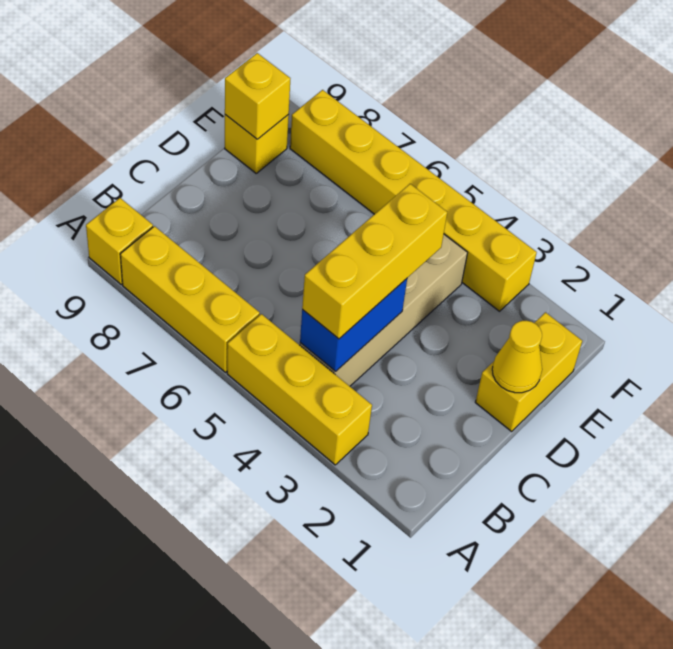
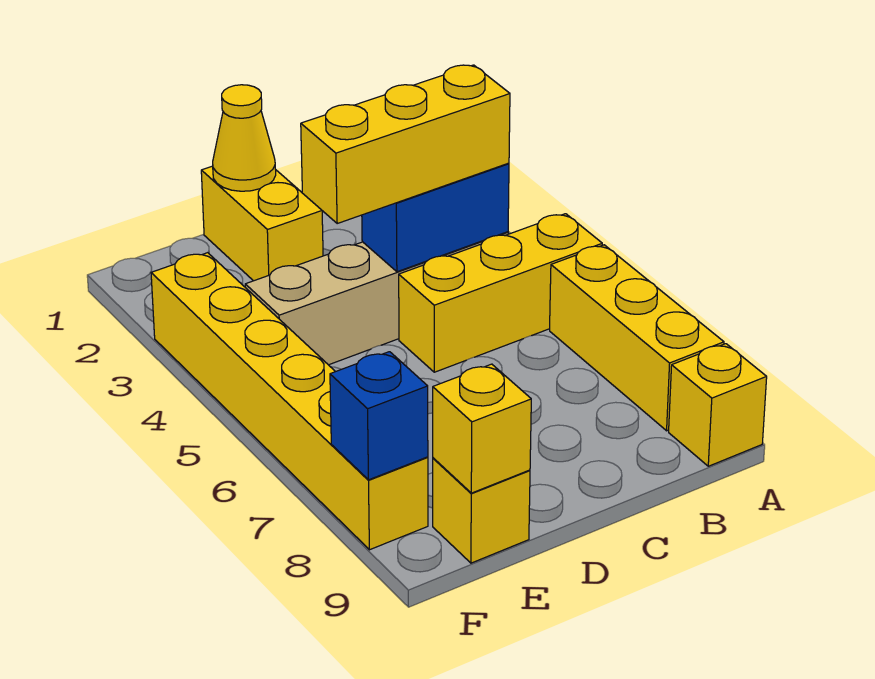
yellow 1x3 brick [227,314,372,465] -> yellow 1x3 brick turned to [399,214,602,372]
yellow 1x2 brick [475,312,582,431] -> yellow 1x2 brick turned to [201,166,323,281]
none -> blue 1x1 brick [330,352,428,480]

